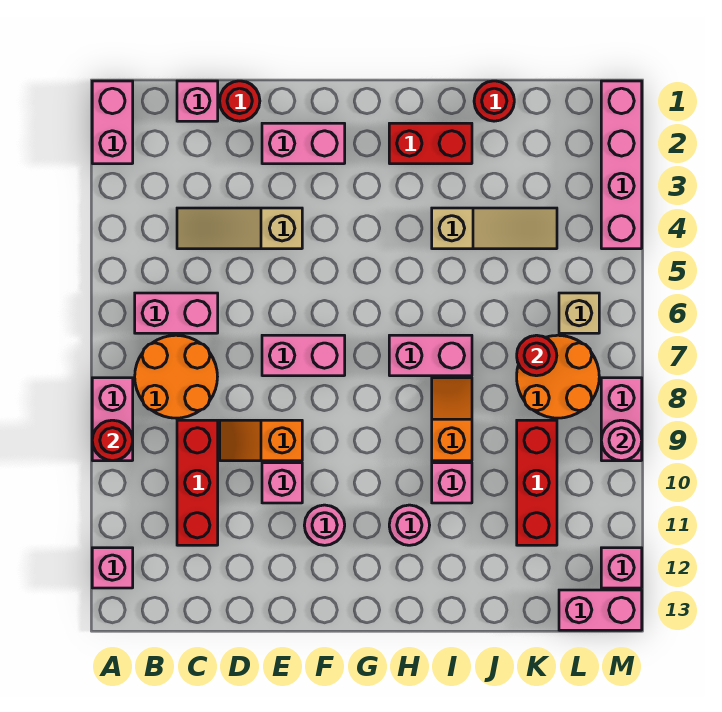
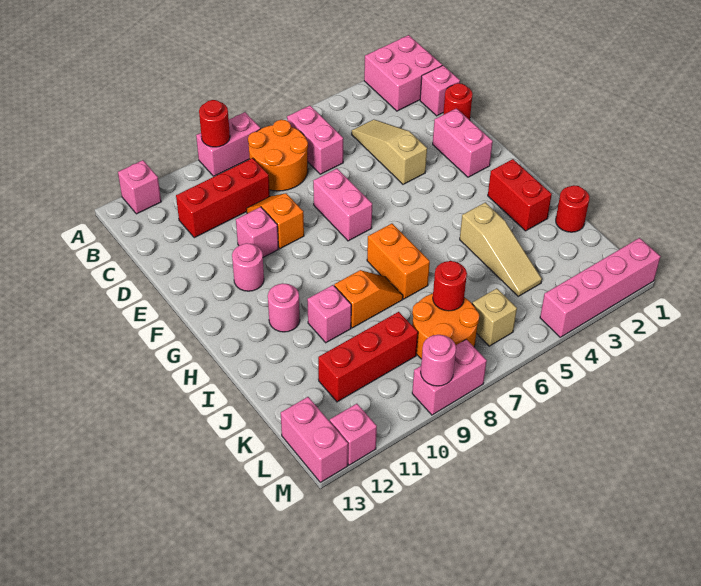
pink 1x2 brick [92,81,133,164] -> pink 2x2 brick [364,35,442,111]
pink 1x2 brick [389,335,472,376] -> orange 1x2 brick [367,224,430,299]

